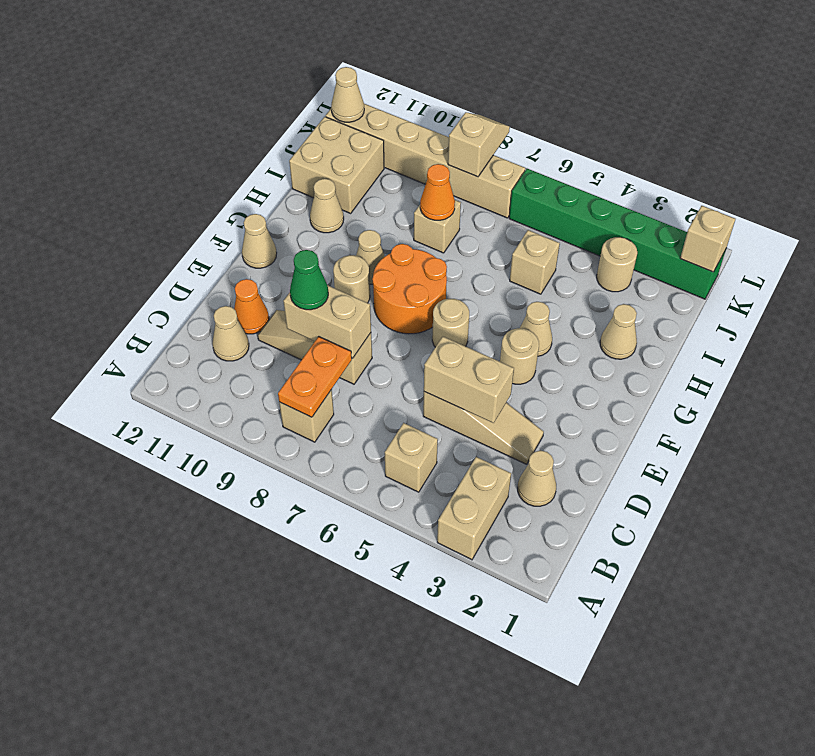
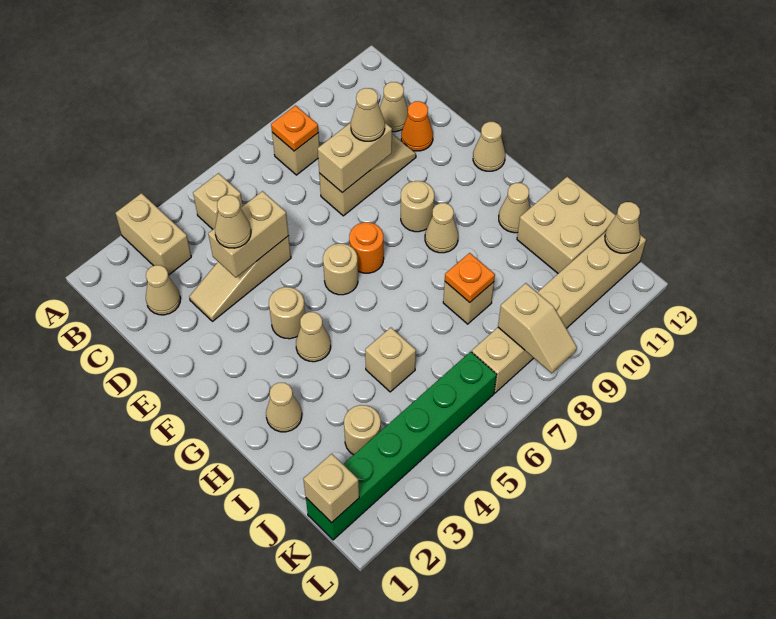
orange 1x2 plate [278,337,352,417] -> orange 1x1 plate [271,106,318,151]
none -> tan 1x1 cone [215,195,251,248]
green 1x1 cone [290,250,328,310] -> tan 1x1 cone [351,88,385,141]
orange 2x2 round brick [372,244,447,334] -> orange 1x1 round brick [349,222,384,273]
orange 1x1 cone [420,164,455,220] -> orange 1x1 plate [445,253,495,302]

